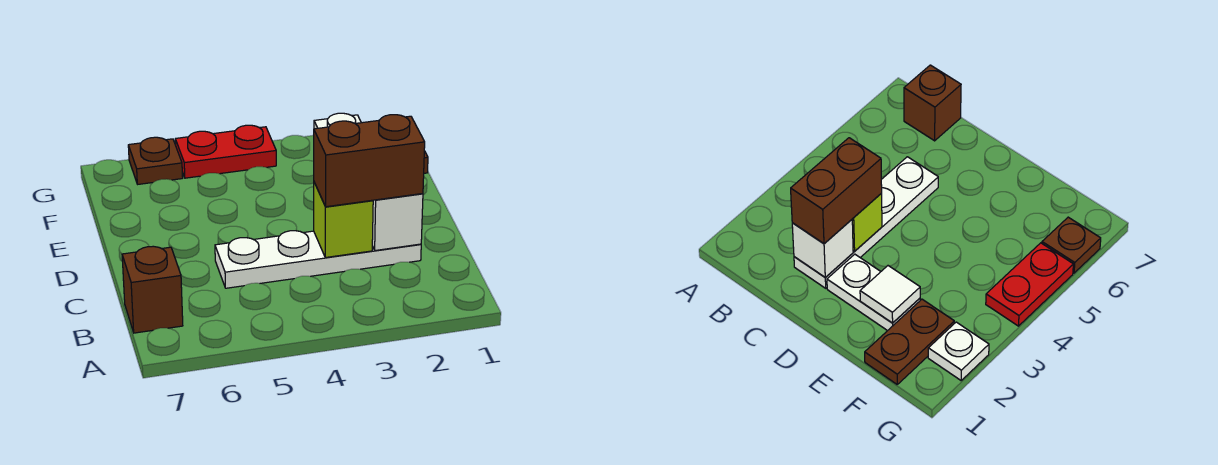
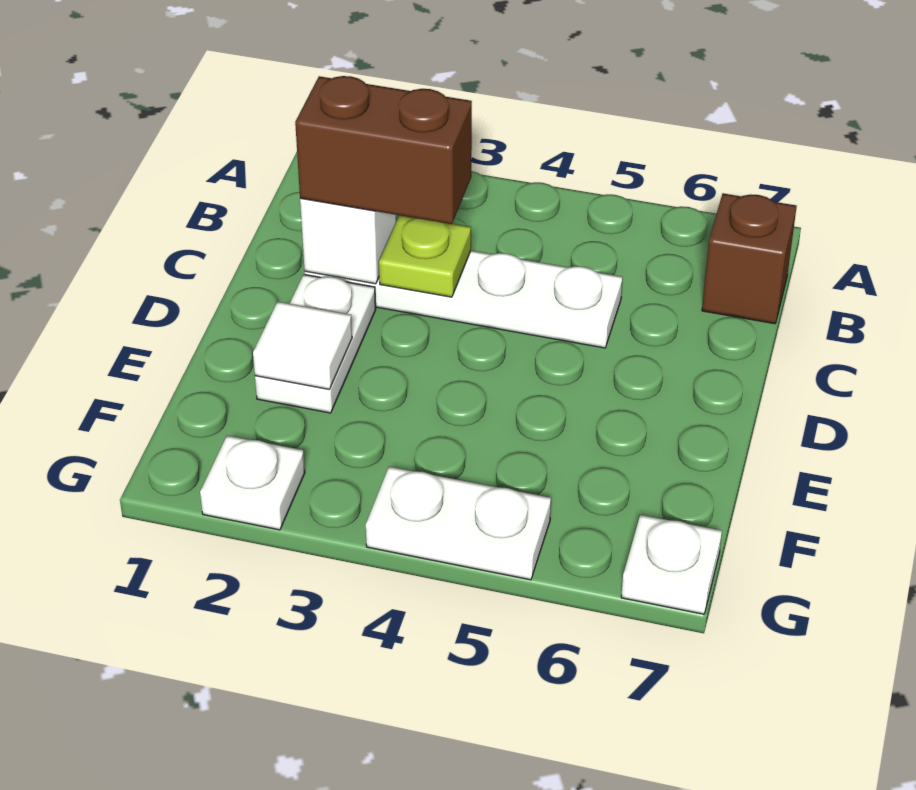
lime 1x1 brick [314,182,373,258] -> lime 1x1 plate [379,215,471,297]
brown 1x2 plate [865,299,954,384] -> none
red 1x2 plate [175,125,276,178] -> white 1x2 plate [366,467,551,580]
brown 1x1 plate [128,137,183,184] -> none
none -> white 1x1 plate [621,515,722,614]

